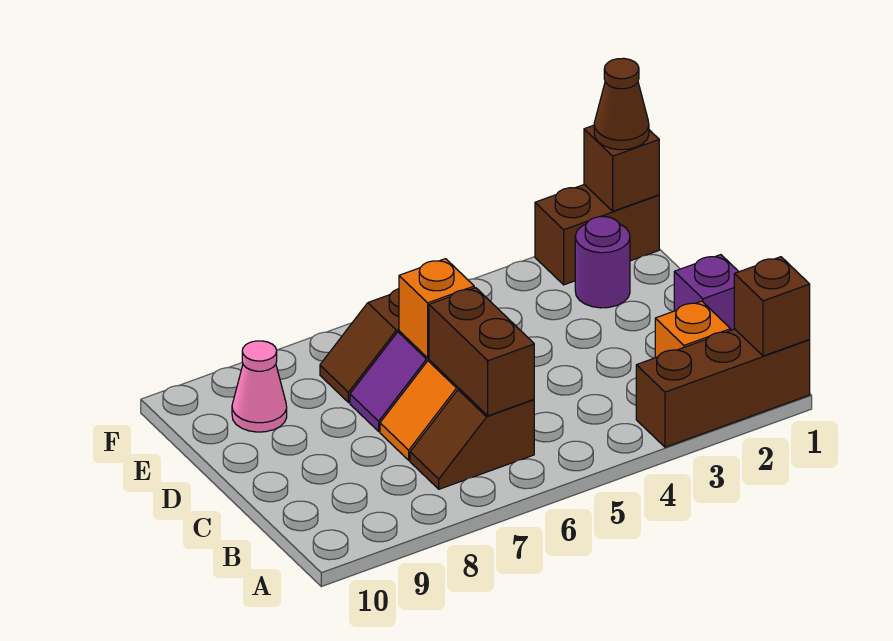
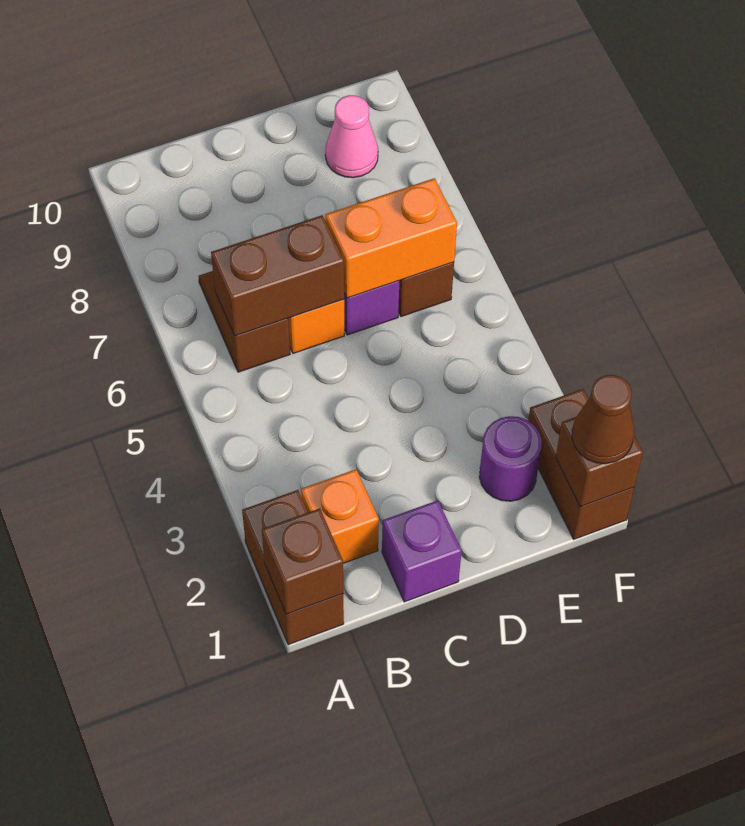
brown 1x3 brick [636,329,810,447] -> brown 1x2 brick [242,490,344,645]
orange 1x1 brick [399,259,474,358] -> orange 1x2 brick [325,178,457,298]

